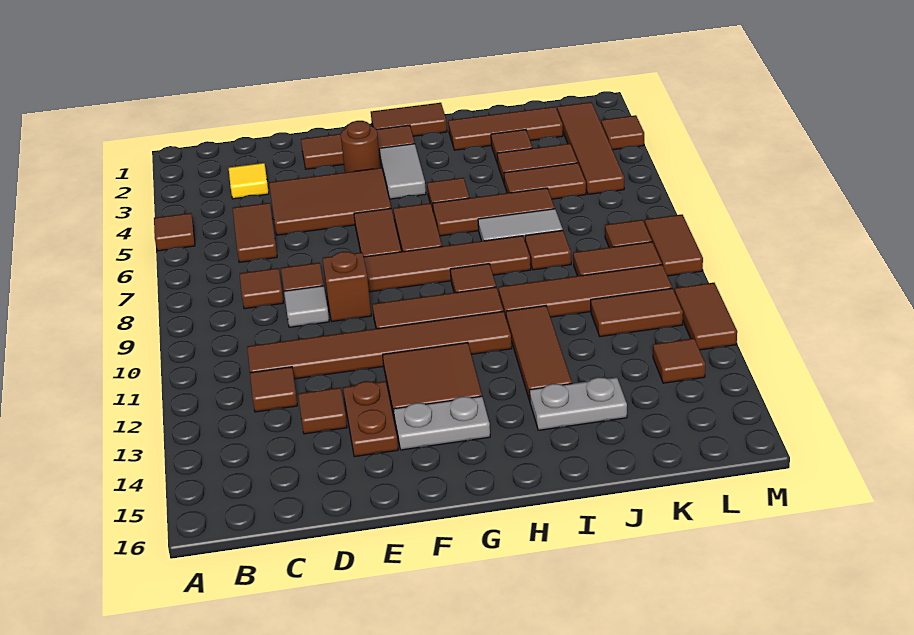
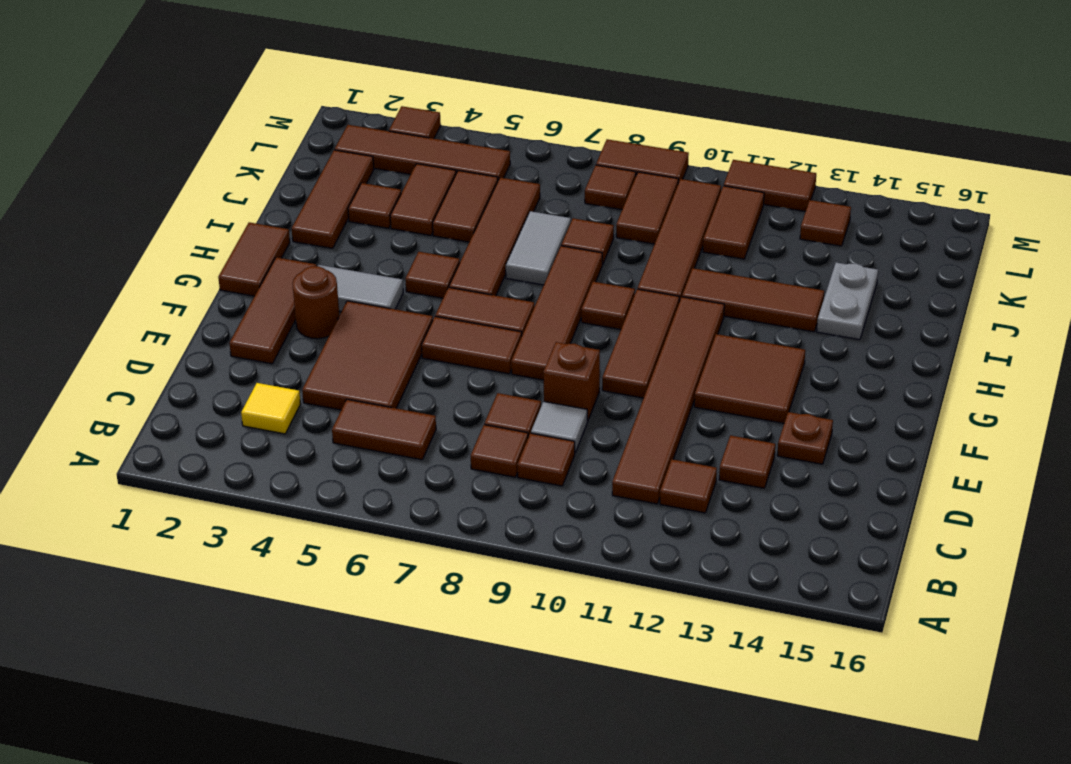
brown 1x1 tile [154,213,195,251] -> brown 1x1 tile moved to [517,433,575,486]
brown 1x2 plate [343,381,398,457] -> brown 1x1 plate [777,412,833,464]
grey 1x2 plate [394,396,490,450] -> none
brown 1x3 tile [433,188,555,236] -> brown 1x4 tile [449,178,540,296]

